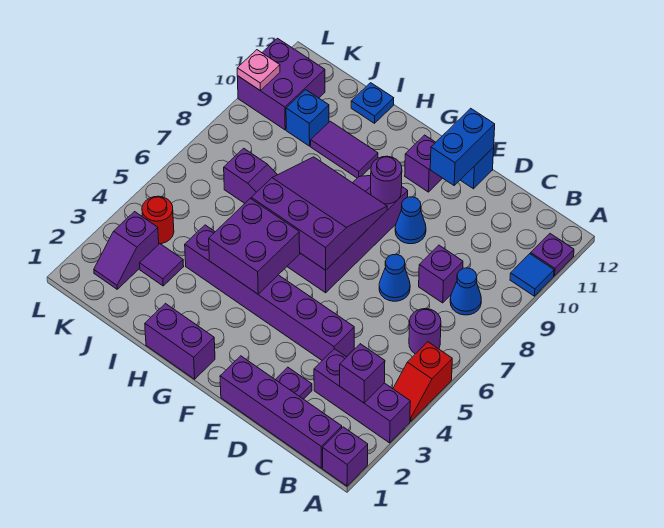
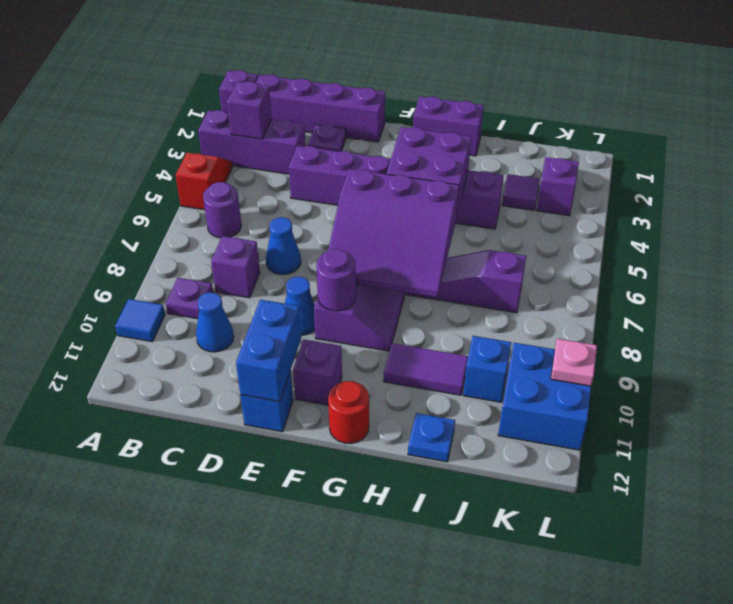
purple 1x1 plate [531,234,574,276] -> purple 1x1 plate moved to [166,278,213,319]
blue 1x1 cone [450,268,481,315] -> blue 1x1 cone moved to [196,293,234,352]
red 1x1 round brick [142,196,174,244] -> red 1x1 round brick moved to [328,381,369,444]
purple 2x2 brick [237,38,325,130] -> blue 2x2 brick [498,343,591,450]

